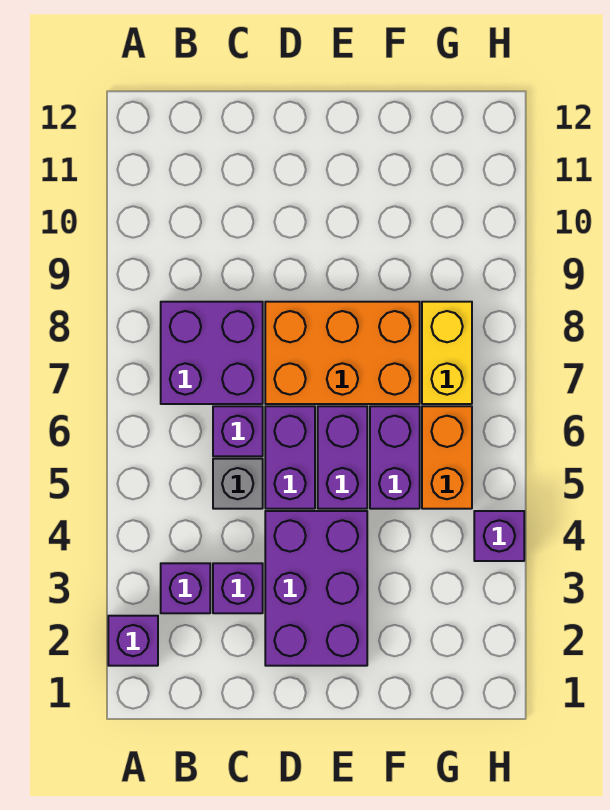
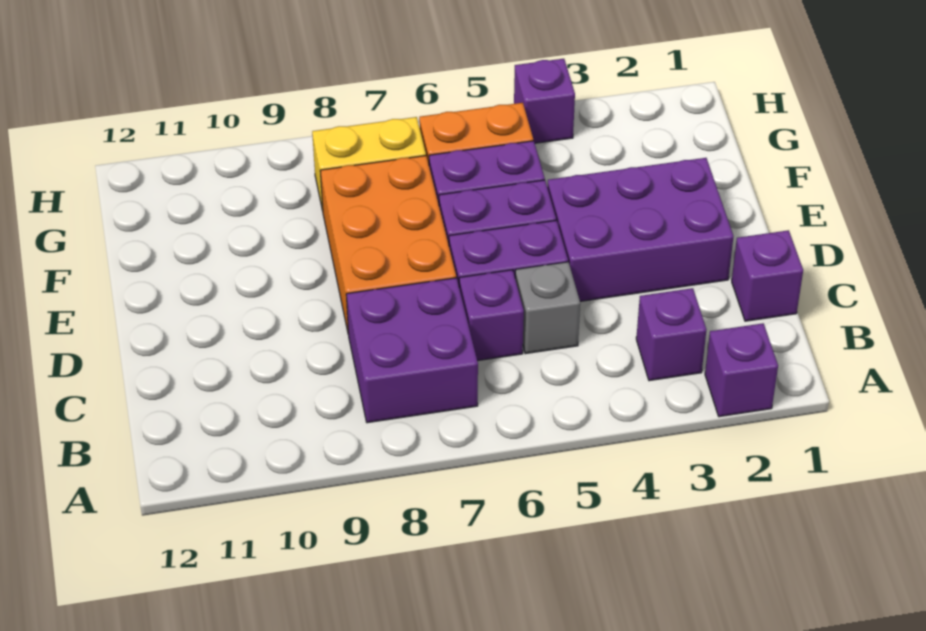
purple 1x1 brick [213,563,263,613] -> purple 1x1 brick moved to [732,230,803,321]

